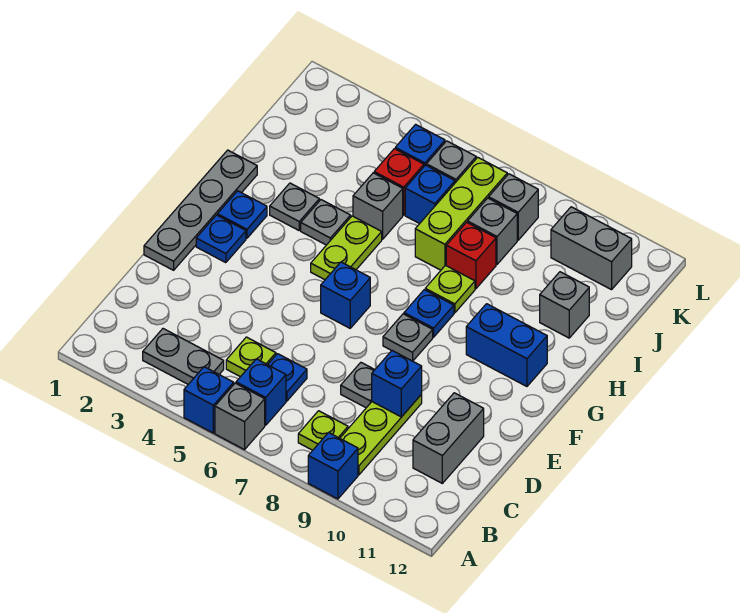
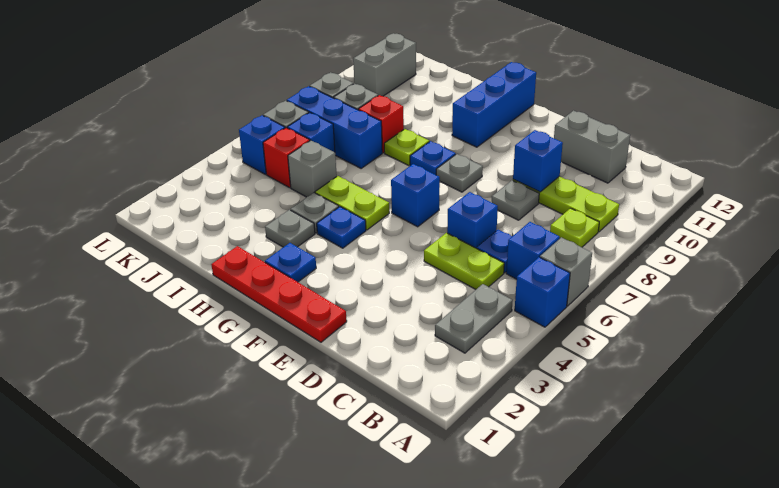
blue 1x1 brick [308,432,358,499] -> blue 1x1 brick moved to [447,192,498,248]
lime 1x1 plate [226,337,276,377] -> lime 1x2 plate [424,233,504,289]
grey 1x4 plate [144,150,257,270] -> red 1x4 plate [211,246,347,342]
blue 1x1 plate [196,215,246,263] -> blue 1x1 plate moved to [317,207,366,248]
blue 1x2 brick [466,304,547,386] -> blue 1x3 brick [452,62,536,147]
lime 1x3 brick [415,157,507,270] -> blue 1x3 brick [287,86,382,168]
grey 1x1 brick [540,272,589,338] -> none

